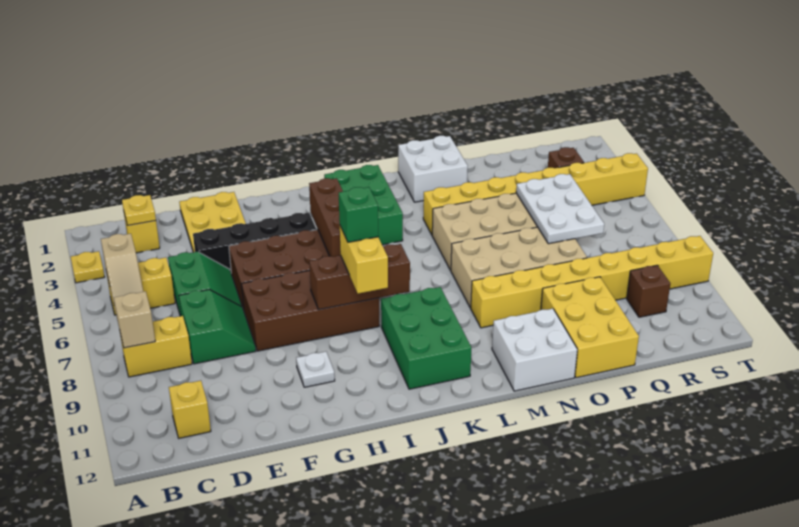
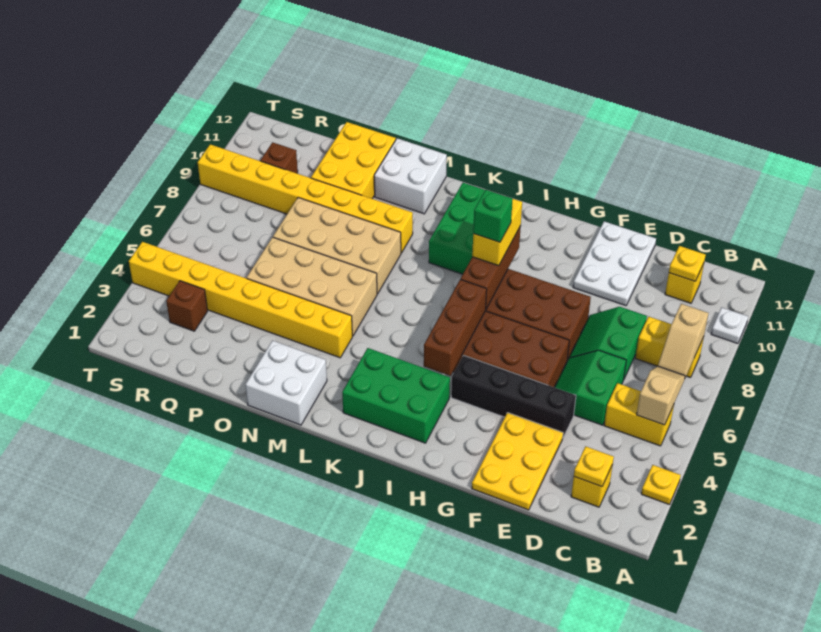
none -> yellow 1x1 plate [669,246,706,281]
white 1x1 plate [296,352,335,387] -> white 1x1 plate moved to [711,308,748,344]
brown 1x3 brick [309,244,410,309] -> brown 1x3 brick turned to [461,226,521,309]
green 2x3 brick [324,165,403,245] -> green 2x3 brick turned to [342,348,450,443]
white 2x3 plate [516,174,604,244] -> white 2x3 plate moved to [573,221,656,306]

